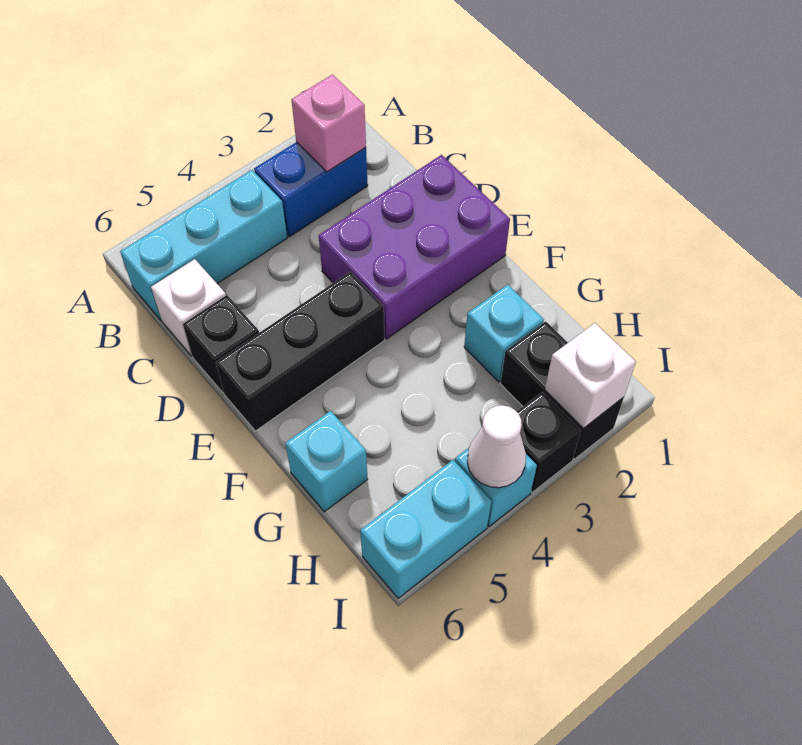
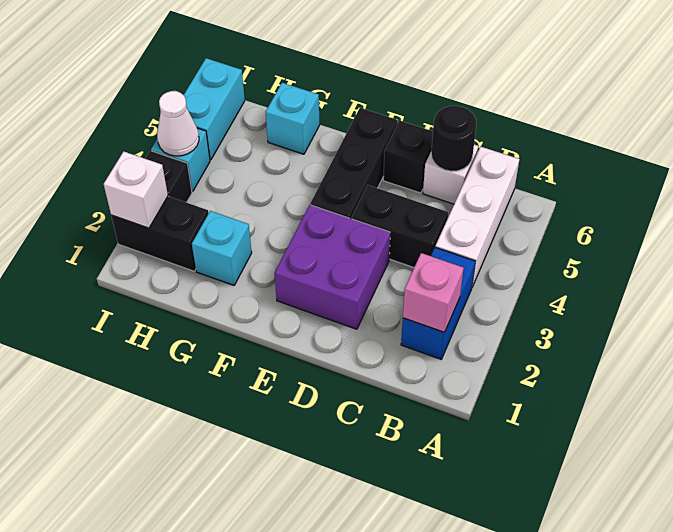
cyan 1x3 brick [120,170,287,320] -> white 1x3 brick [435,147,519,287]
none -> black 1x2 brick [352,185,448,267]
none -> black 1x1 round brick [431,106,477,171]
purple 2x3 brick [319,155,510,339] -> purple 2x2 brick [274,205,390,329]

